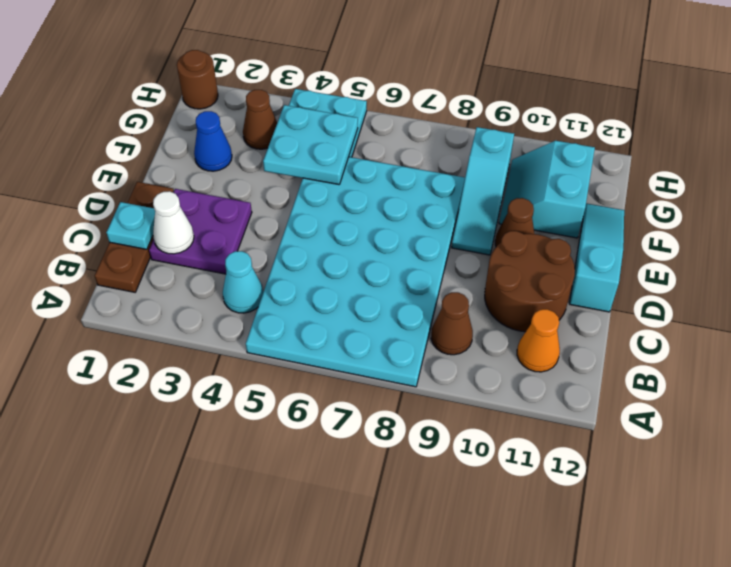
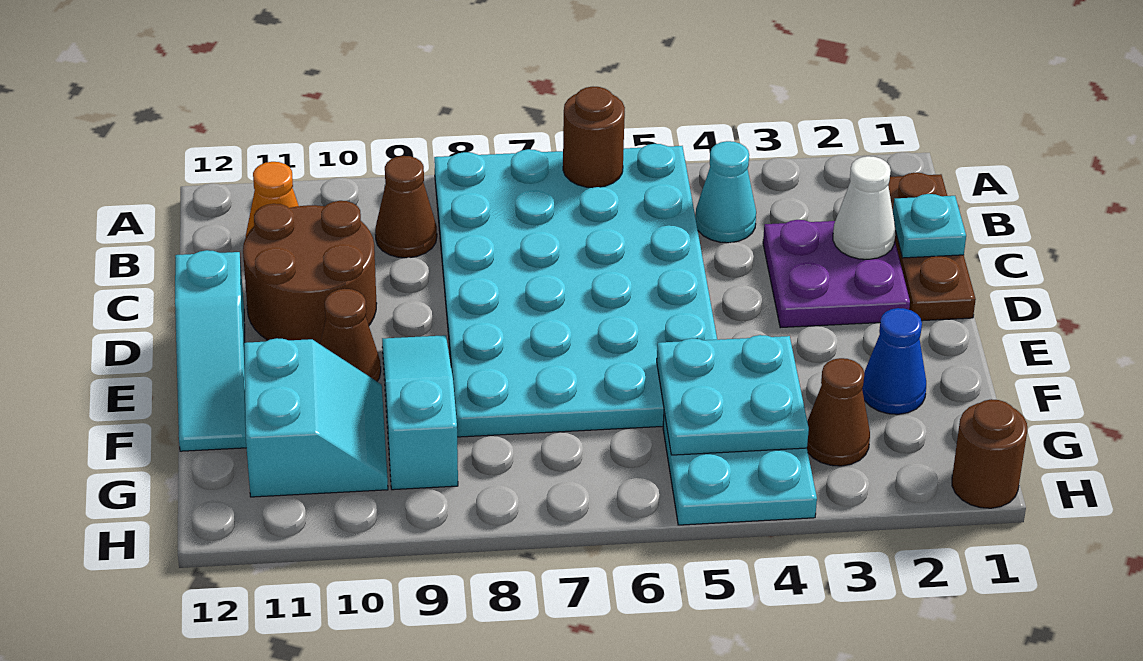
none -> brown 1x1 round brick [563,87,625,188]

